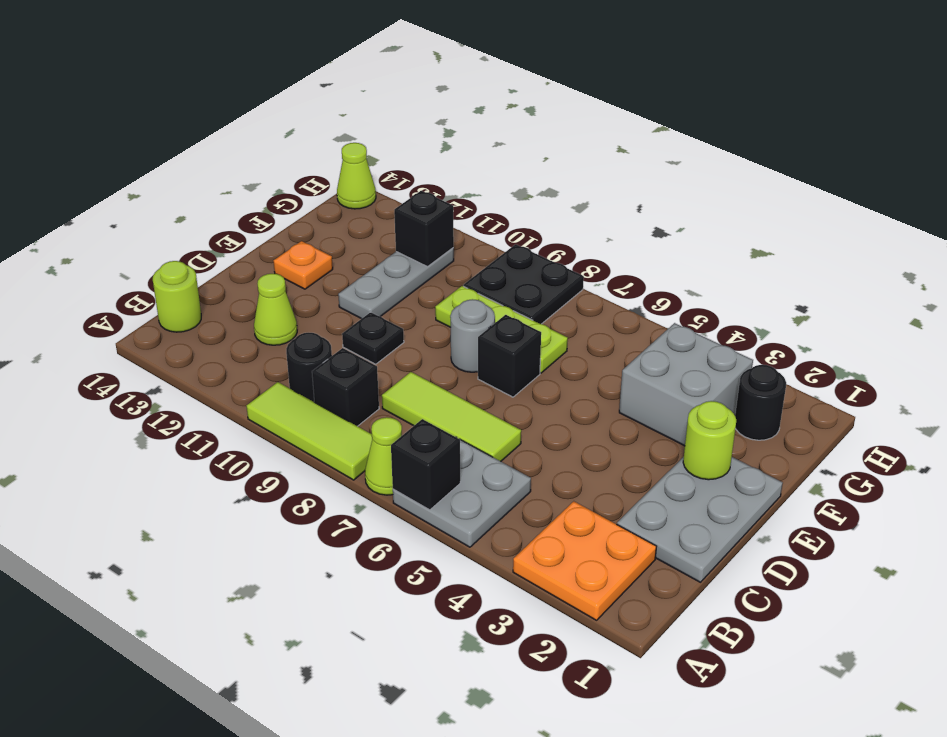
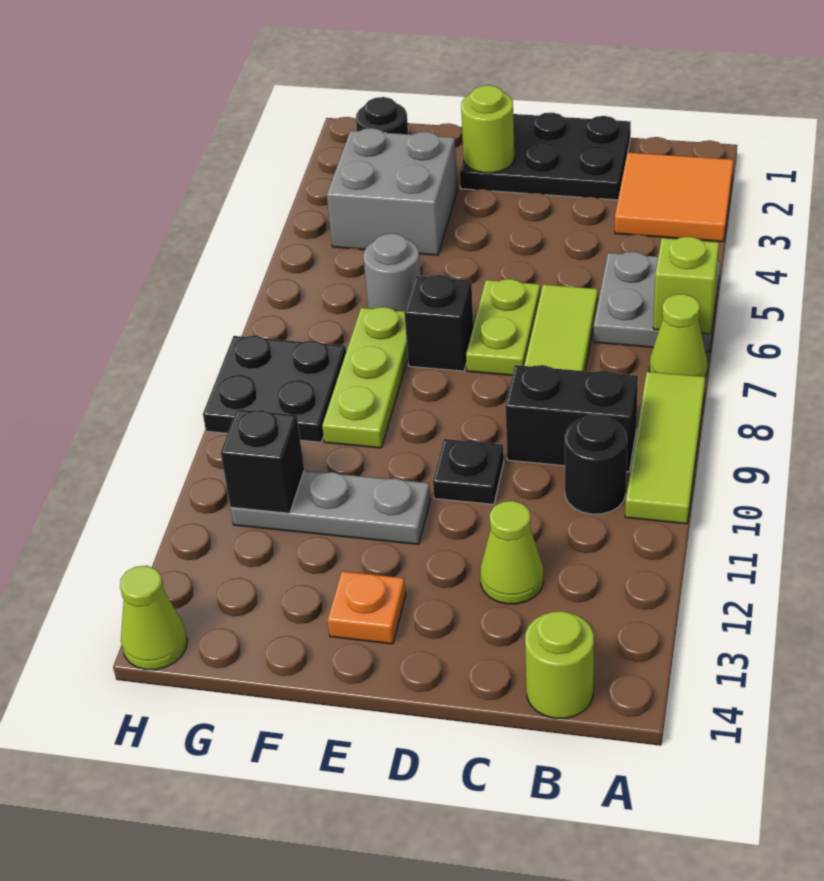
orange 2x2 plate [513,501,657,620] -> orange 2x2 tile [615,153,733,242]
black 1x1 brick [391,419,460,510] -> lime 1x1 brick [653,237,719,334]
black 1x1 brick [312,348,379,426] -> black 1x2 brick [505,365,638,472]
grey 2x3 plate [617,457,783,582] -> black 2x3 plate [460,113,631,200]
none -> lime 1x2 plate [466,279,540,375]
grey 1x1 round brick [450,299,495,372] -> grey 1x1 round brick moved to [363,233,421,311]

